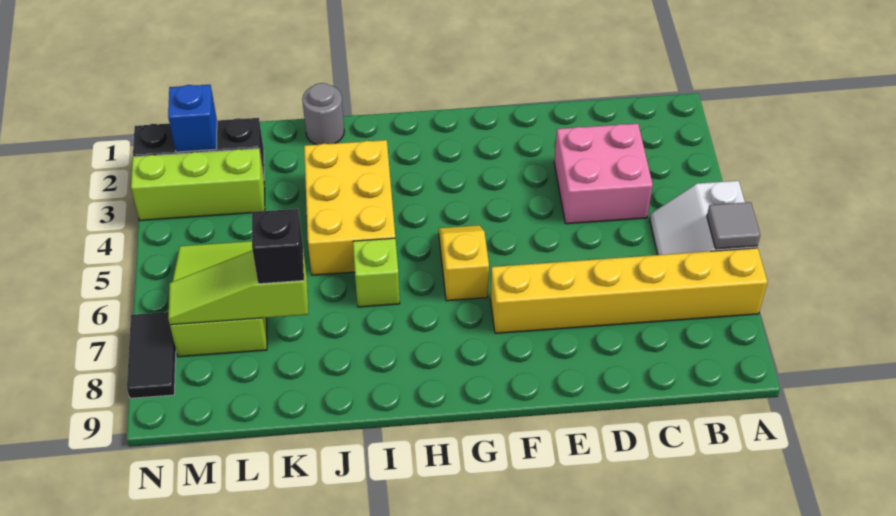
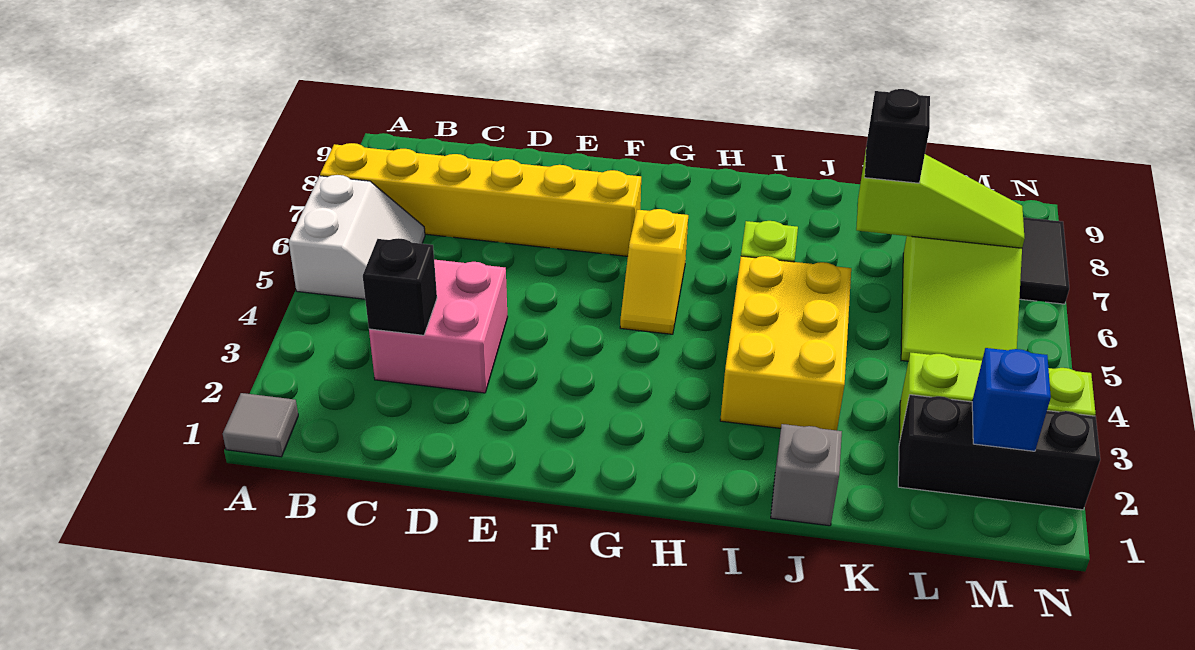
grey 1x1 tile [707,202,760,249] -> grey 1x1 tile moved to [223,393,298,457]
none -> black 1x1 brick [363,238,437,335]
grey 1x1 round brick [302,83,344,145] -> grey 1x1 brick [771,424,842,526]

